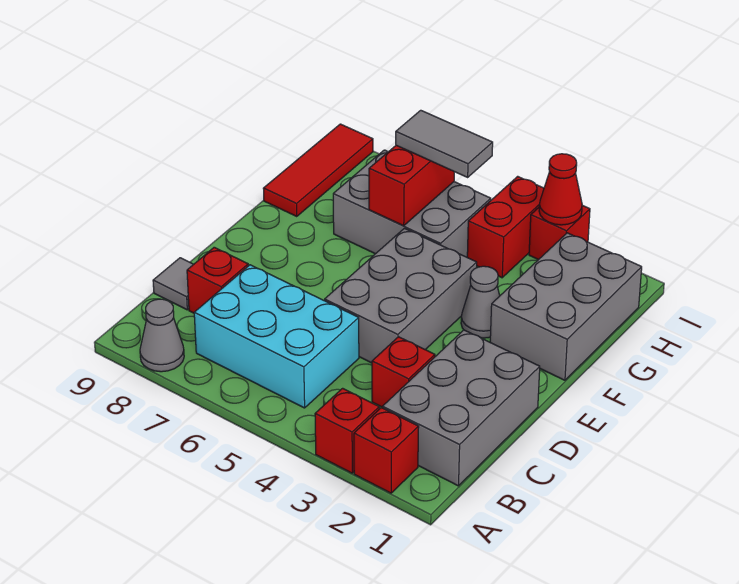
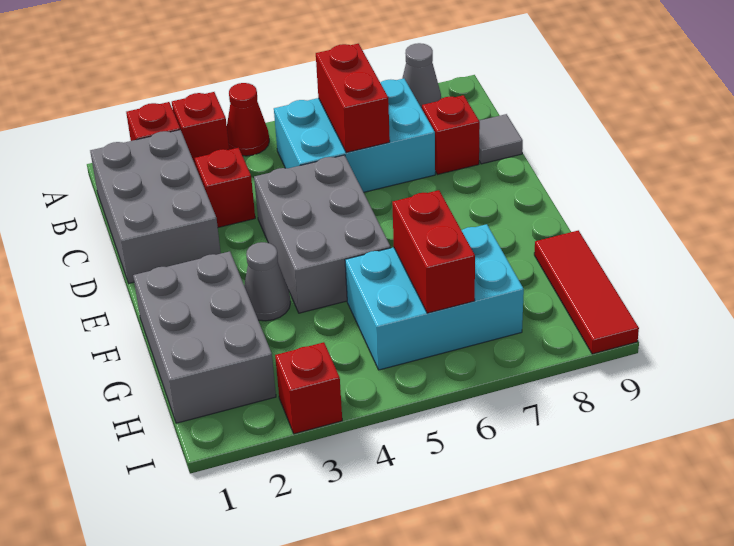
grey 2x3 brick [333,150,491,257] -> cyan 2x3 brick [345,224,524,370]
red 1x2 brick [467,176,544,278] -> red 1x2 brick moved to [316,44,390,153]
grey 1x2 tile [396,110,493,177] -> none
red 1x1 cone [539,154,582,225] -> red 1x1 cone moved to [227,83,269,156]

